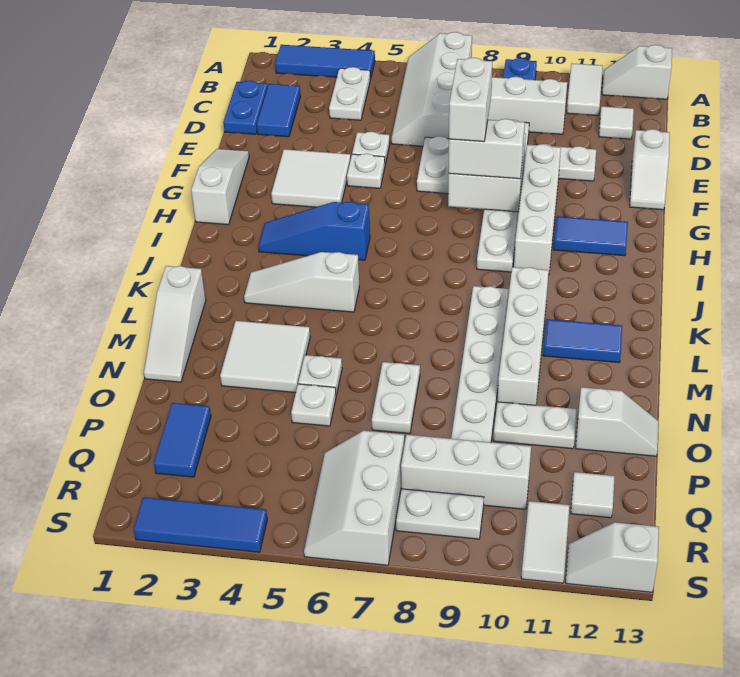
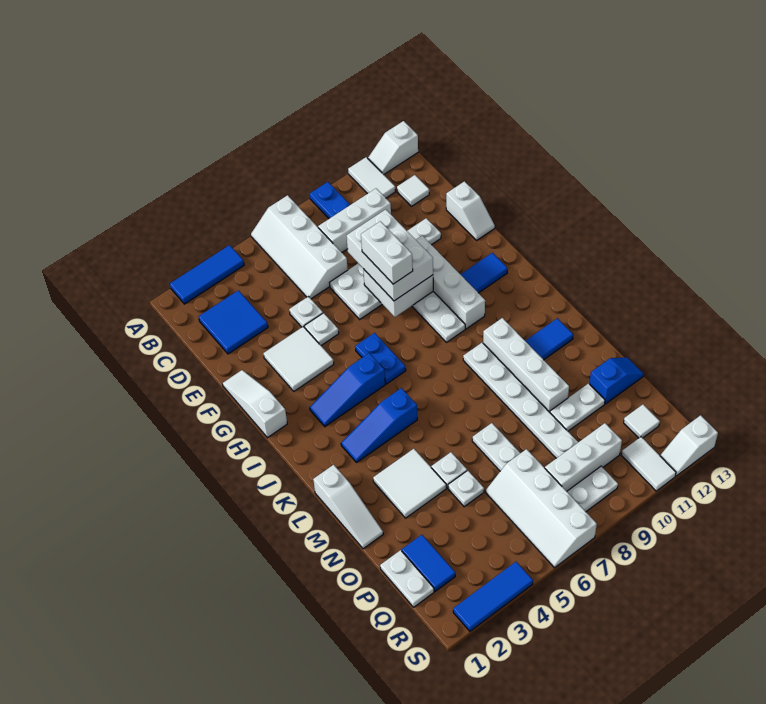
white 1x2 plate [329,67,370,120] -> white 1x2 plate moved to [380,550,434,607]
blue 1x2 plate [223,81,268,134] -> blue 1x2 plate moved to [355,333,406,384]
blue 1x2 tile [257,84,301,137] -> blue 2x2 tile [199,290,268,354]
white 1x2 brick [449,119,525,179] -> white 2x3 brick [347,210,433,301]
white 1x3 slope [244,252,359,312] -> blue 1x3 slope [341,388,417,462]
white 1x2 slope [576,387,658,456] -> blue 1x2 slope [589,357,644,404]
white 2x3 slope [304,431,404,565] -> white 2x4 slope [486,449,597,568]

